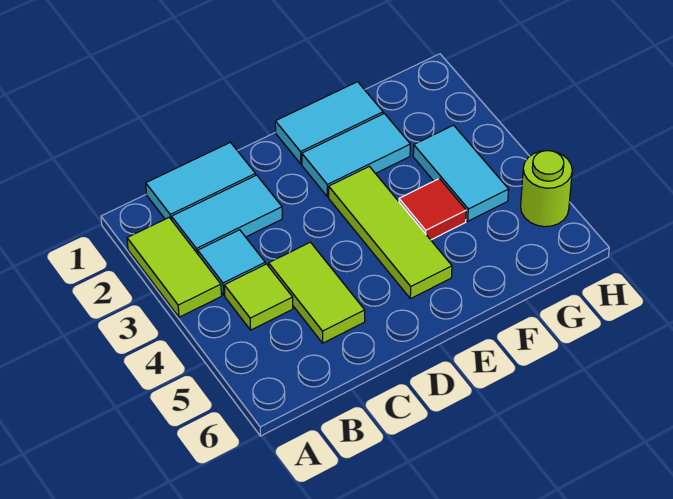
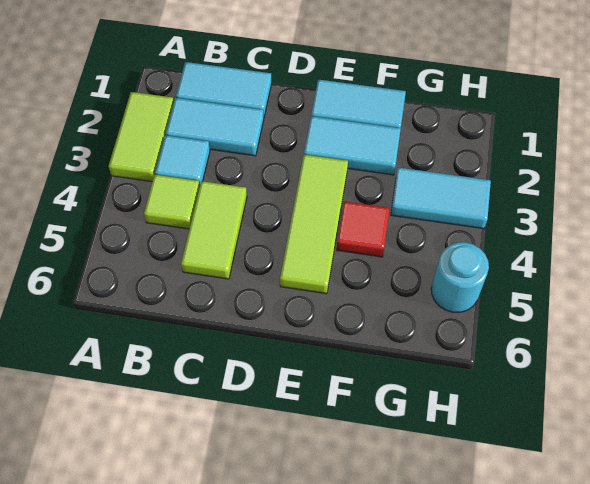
cyan 1x2 tile [413,125,509,221] -> cyan 1x2 tile turned to [391,168,491,229]
lime 1x1 round brick [521,151,572,227] -> cyan 1x1 round brick [431,242,489,312]

